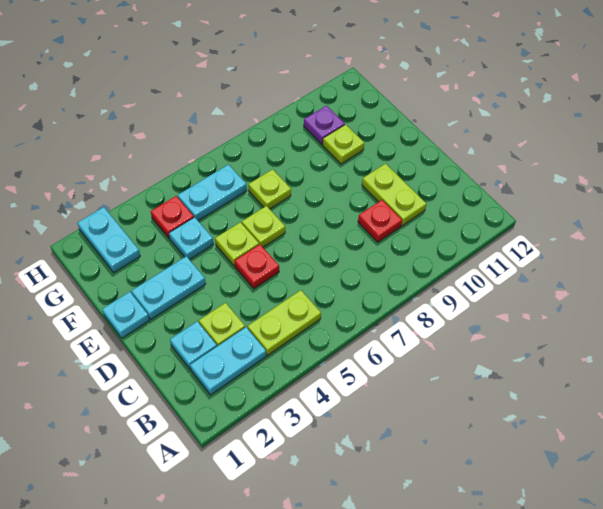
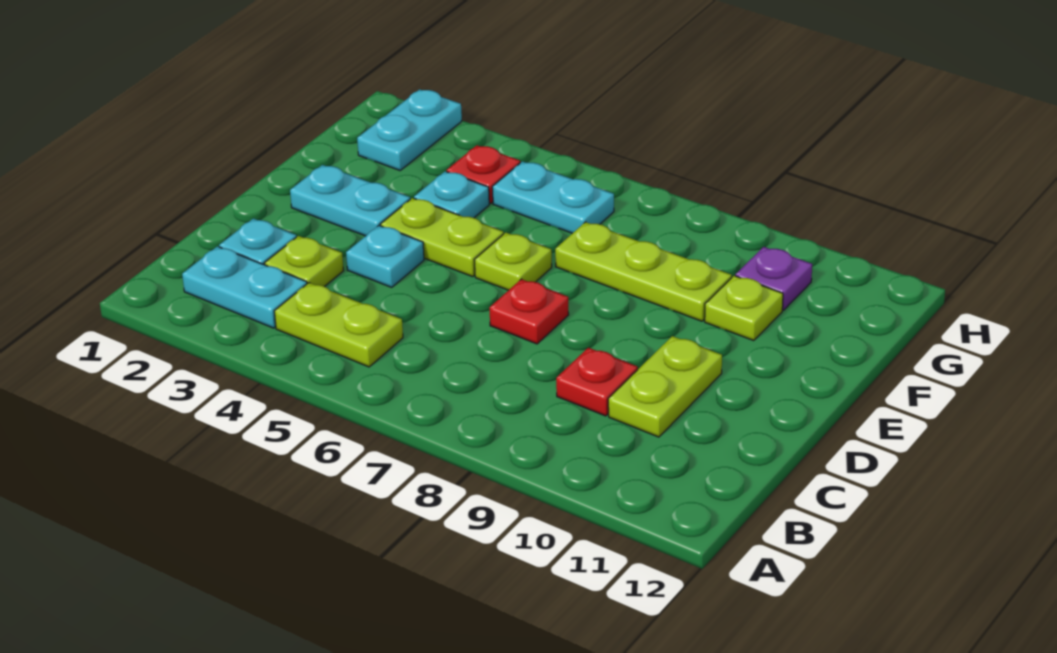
red 1x1 plate [235,244,279,289] -> red 1x1 plate moved to [489,279,569,344]
cyan 1x1 plate [102,292,149,338] -> cyan 1x1 plate moved to [346,225,424,287]
lime 1x1 plate [215,222,259,266] -> lime 1x2 plate [380,198,504,277]
lime 1x1 plate [249,169,291,209] -> lime 1x3 plate [555,222,732,321]

